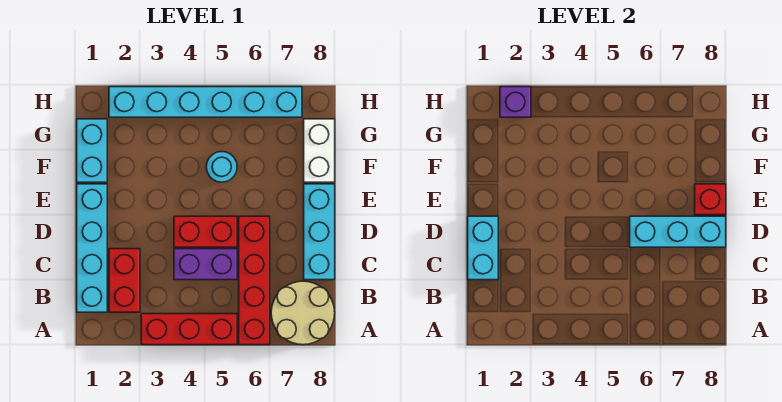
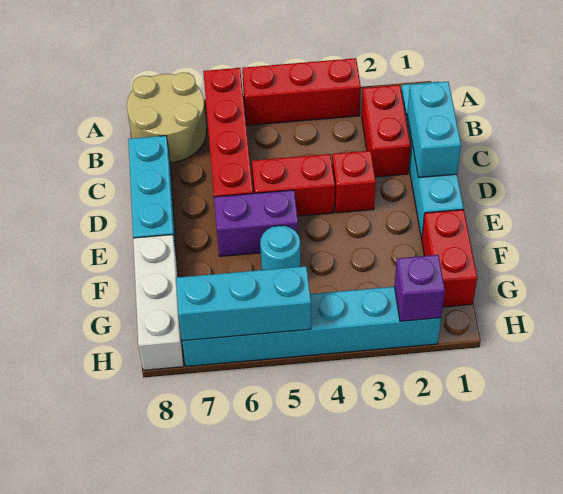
purple 1x2 brick [174,249,237,280] -> purple 1x2 brick moved to [214,190,298,256]
cyan 1x3 brick [630,216,726,247] -> cyan 1x3 brick moved to [176,266,311,341]
red 1x1 brick [695,184,726,215] -> red 1x1 brick moved to [332,151,376,213]
cyan 1x2 brick [77,119,107,182] -> red 1x2 brick [422,210,477,307]
white 1x2 brick [304,119,335,182] -> white 1x3 brick [133,235,184,370]

